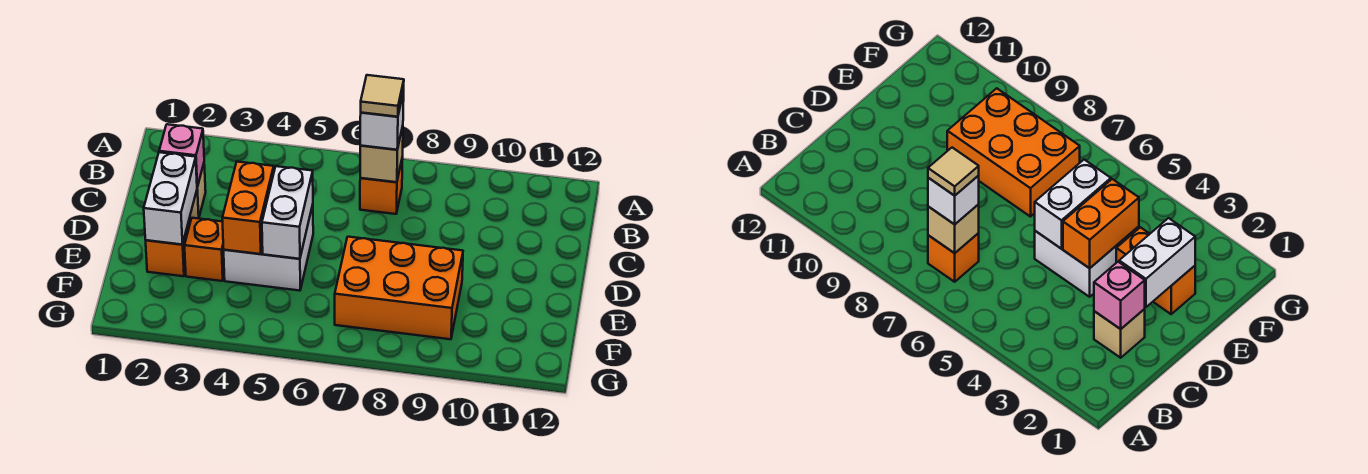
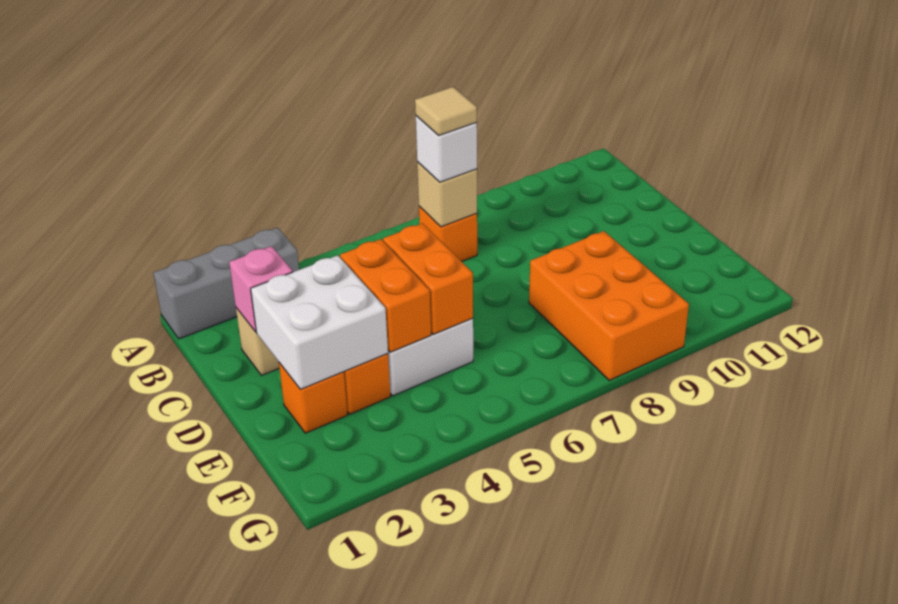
none -> grey 1x3 brick [153,228,299,339]
white 1x2 brick [144,152,197,245] -> white 2x2 brick [251,255,388,389]
white 1x2 brick [262,166,313,259] -> orange 1x2 brick [383,223,473,334]
orange 2x3 brick [335,237,463,339] -> orange 2x3 brick turned to [529,231,689,380]

